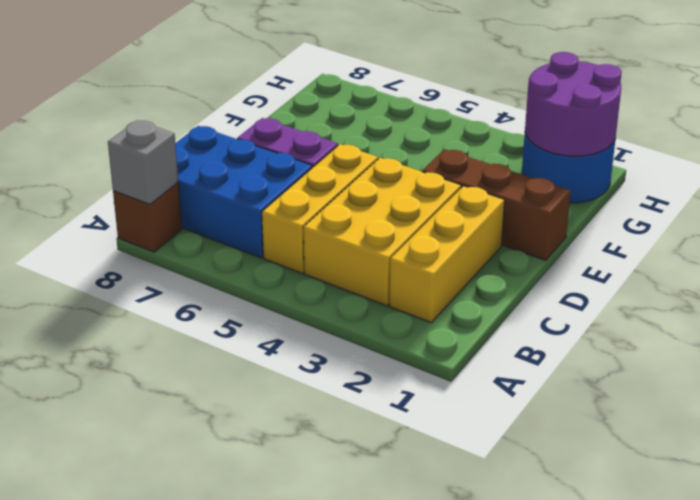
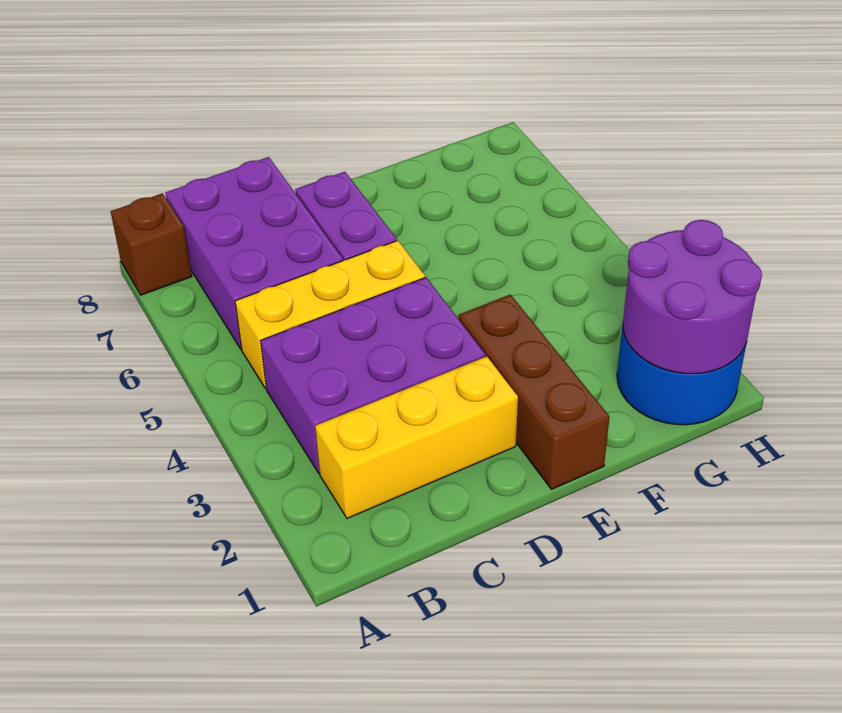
grey 1x1 brick [108,120,178,204] -> none
yellow 2x3 brick [303,158,461,306] -> purple 2x3 brick [261,277,486,473]
blue 2x3 brick [175,126,313,258] -> purple 2x3 brick [165,157,343,349]

